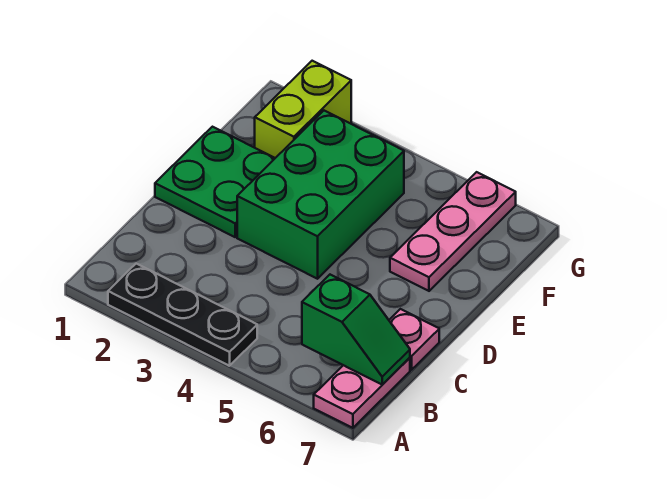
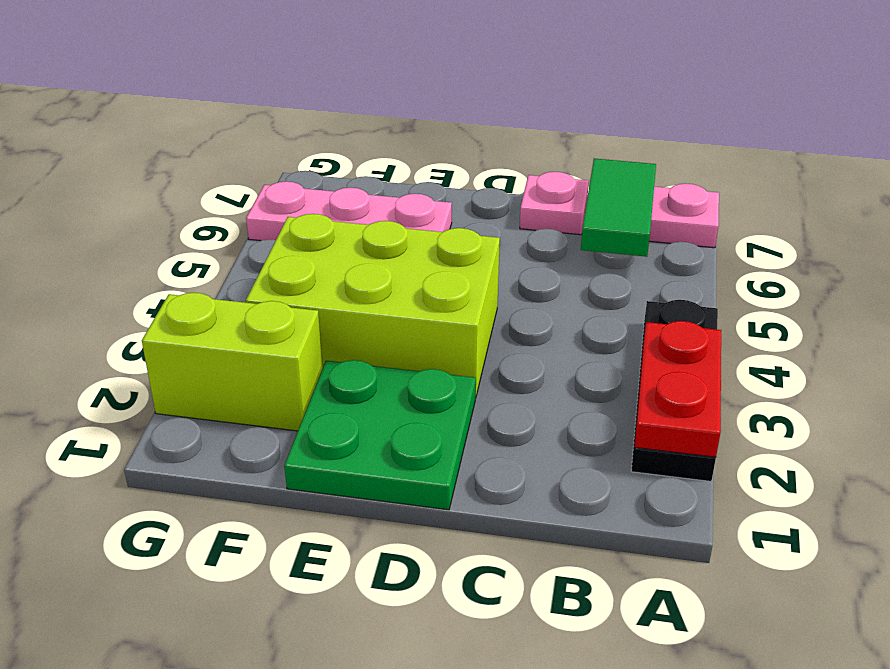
none -> red 1x2 plate [634,321,721,457]
green 1x2 slope [302,275,410,385] -> green 1x2 tile [581,159,656,257]
green 2x3 brick [237,111,404,279] -> lime 2x3 brick [246,214,500,398]

